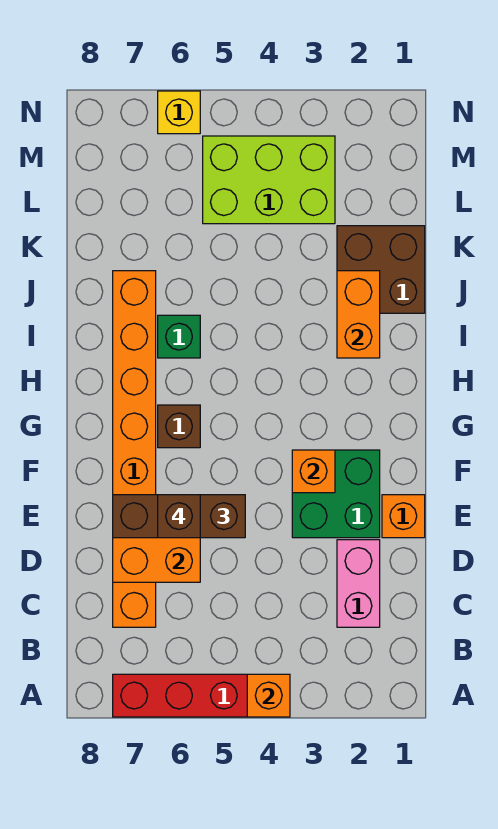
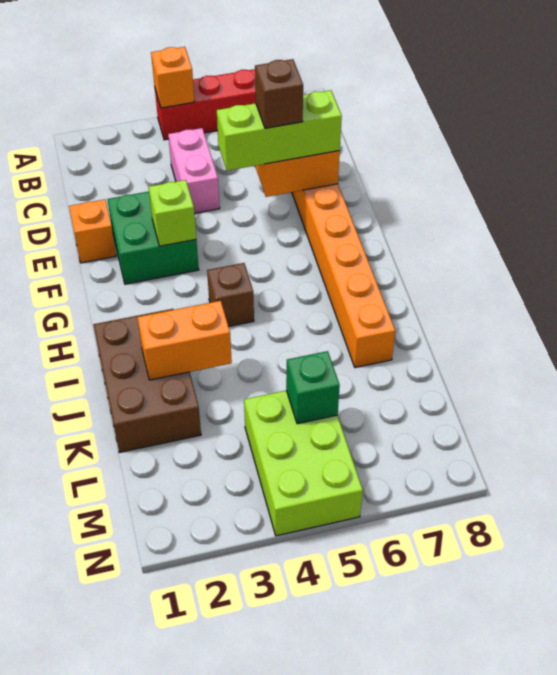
pink 1x2 brick [337,540,380,627] -> pink 1x2 brick moved to [168,128,220,213]
brown 1x3 brick [113,495,245,538] -> lime 1x3 brick [217,90,342,171]
orange 1x1 brick [292,450,335,493] -> lime 1x1 brick [149,180,196,246]
brown 1x1 brick [158,405,200,448] -> brown 1x1 brick moved to [207,263,254,327]
orange 1x2 brick [337,271,380,358] -> orange 1x2 brick turned to [137,301,232,380]
green 1x1 brick [158,315,200,358] -> green 1x1 brick moved to [286,351,340,424]
brown 2x2 brick [337,226,425,313] -> brown 2x3 brick [93,309,201,453]
lime 2x3 brick [203,136,335,224] -> lime 2x3 brick turned to [244,391,363,536]
yellow 1x1 brick [158,91,200,134] -> none

